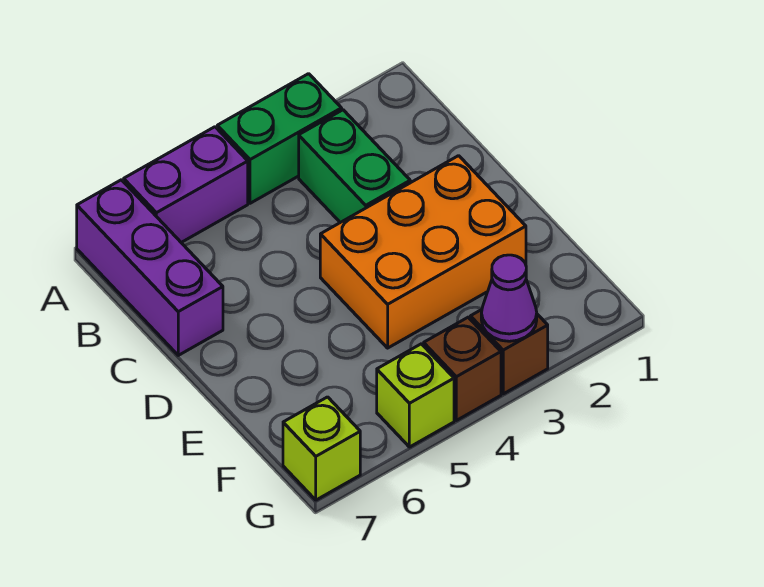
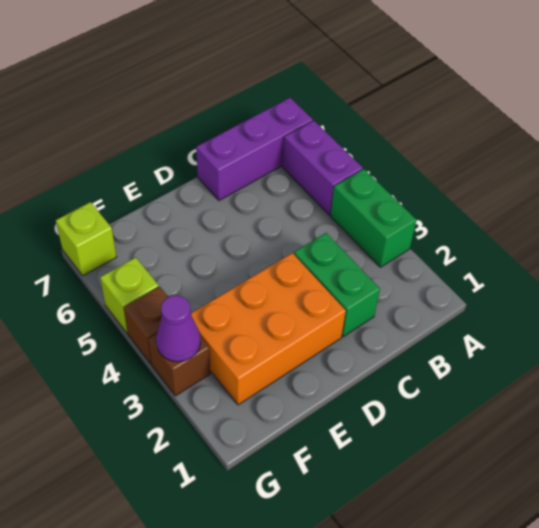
green 1x2 brick [299,110,410,222] -> green 1x2 brick turned to [294,233,380,337]
orange 2x3 brick [320,156,526,348] -> orange 2x3 brick turned to [190,253,346,405]

